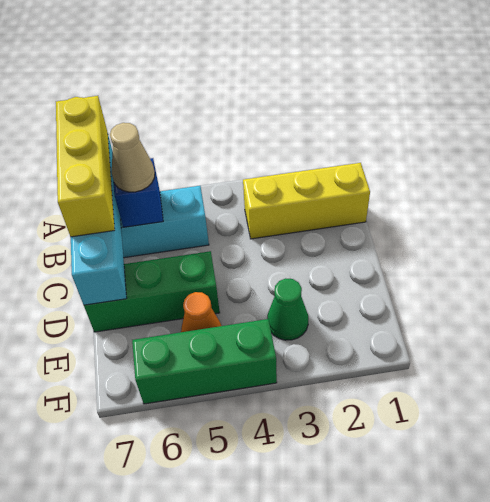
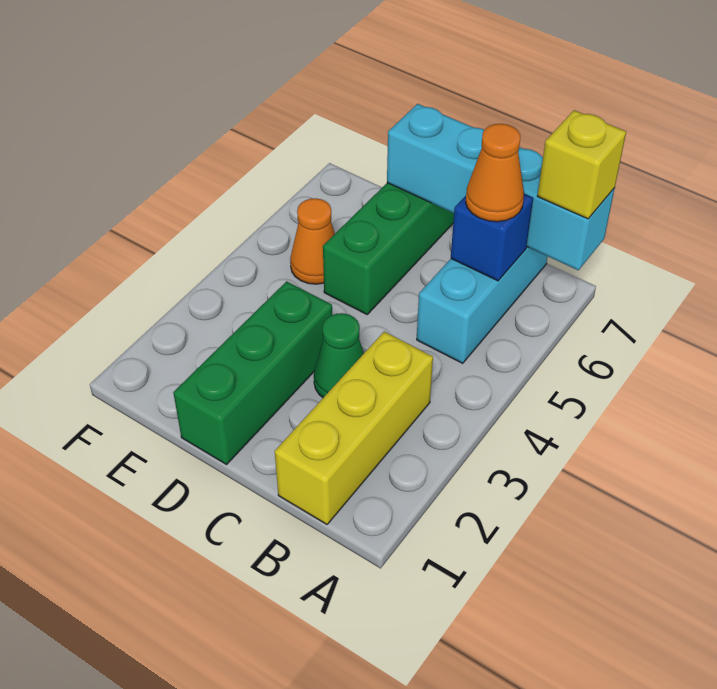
yellow 1x3 brick [56,96,115,237] -> yellow 1x1 brick [538,110,626,219]
tan 1x1 cone [110,123,155,192] -> orange 1x1 cone [466,124,524,222]
green 1x1 cone [267,278,308,340] -> green 1x1 cone moved to [314,313,364,398]
green 1x3 brick [132,319,277,404] -> green 1x3 brick moved to [173,281,332,464]

